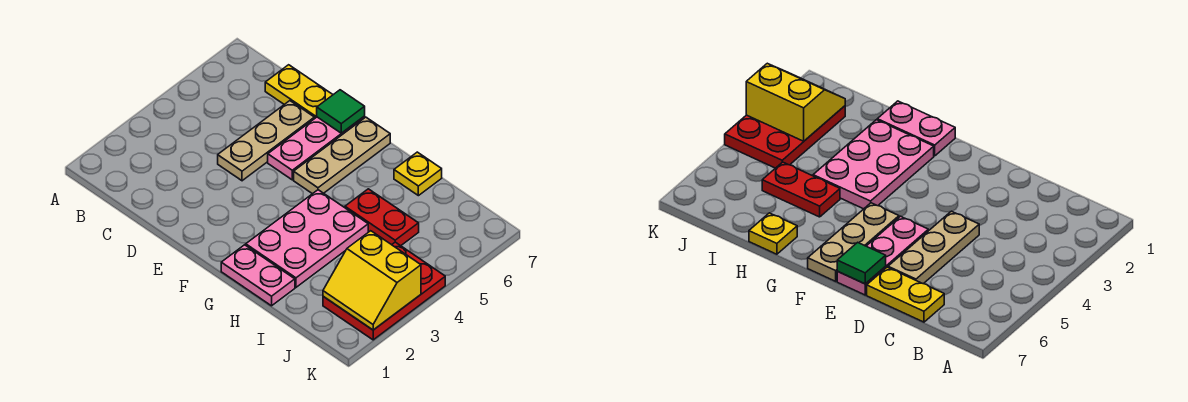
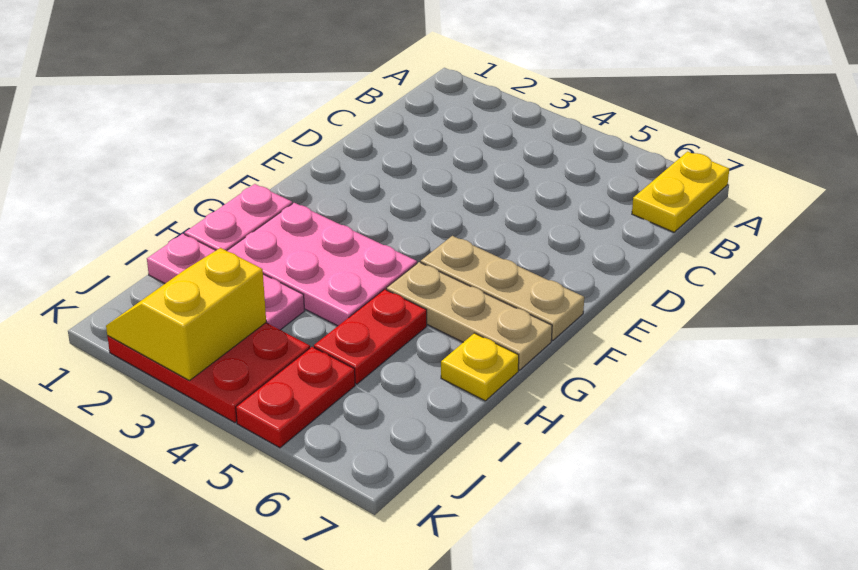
yellow 1x2 plate [265,65,333,119] -> yellow 1x2 plate moved to [632,152,729,232]
tan 1x3 plate [218,101,314,181] -> tan 1x3 plate moved to [386,262,552,370]
pink 1x3 plate [268,116,365,180] -> pink 1x3 plate moved to [147,234,304,330]
green 1x1 tile [317,90,365,133] -> none
none -> red 1x2 plate [236,347,355,448]

